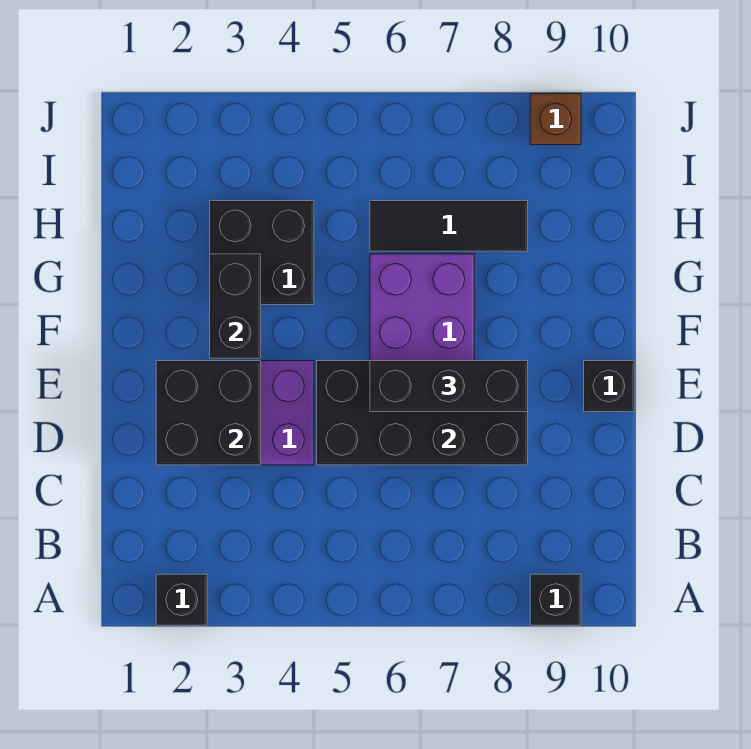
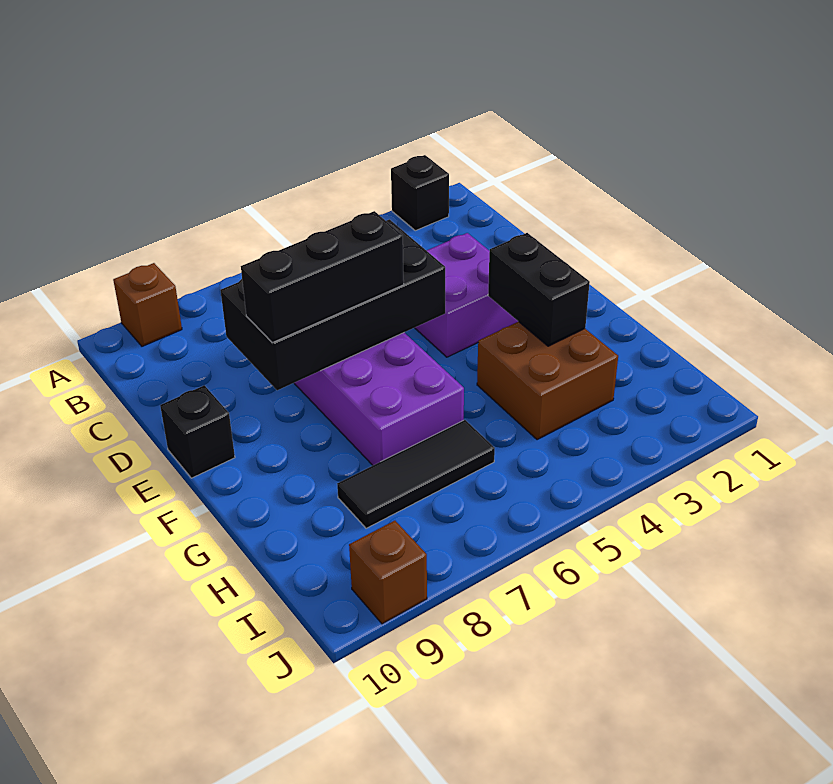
black 1x1 brick [530,574,581,625] -> brown 1x1 brick [113,263,182,346]
black 2x2 brick [156,361,261,465] -> none
black 2x2 brick [210,201,314,305] -> brown 2x2 brick [477,322,618,440]

